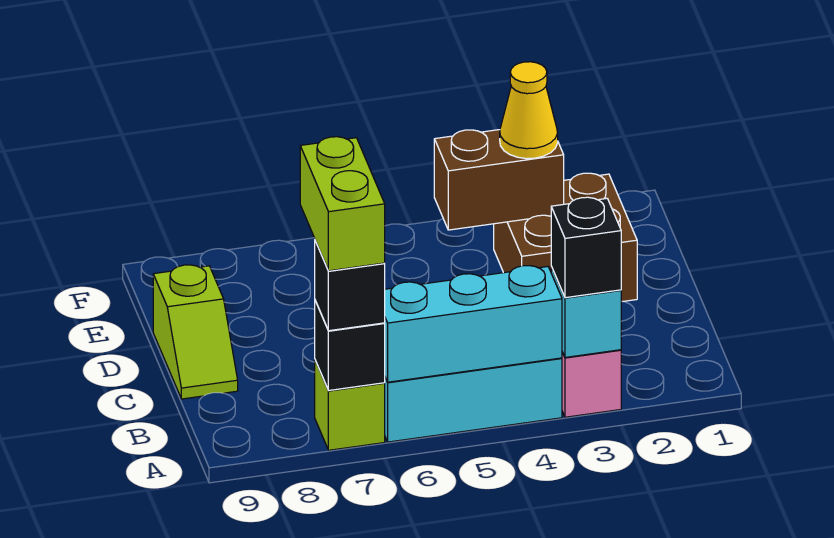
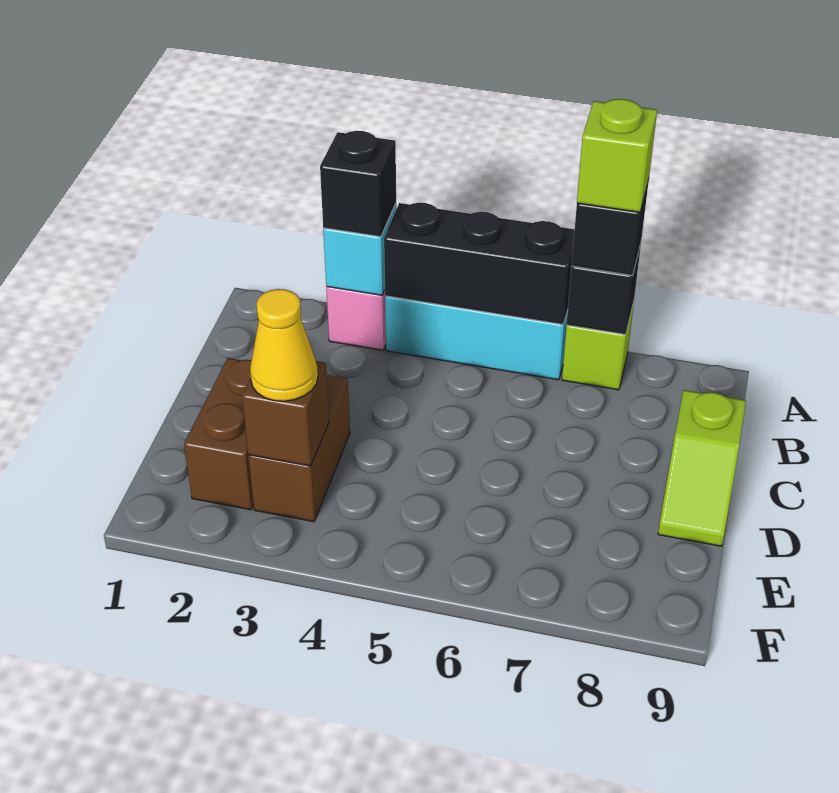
cyan 1x3 brick [385,266,562,382] -> black 1x3 brick [384,203,575,325]
lime 1x2 brick [300,137,385,271] -> lime 1x1 brick [577,99,657,212]
lime 1x2 slope [153,265,238,399] -> lime 1x2 slope turned to [658,390,746,546]
brown 1x2 brick [434,130,564,230] -> brown 1x1 brick [242,361,329,466]

